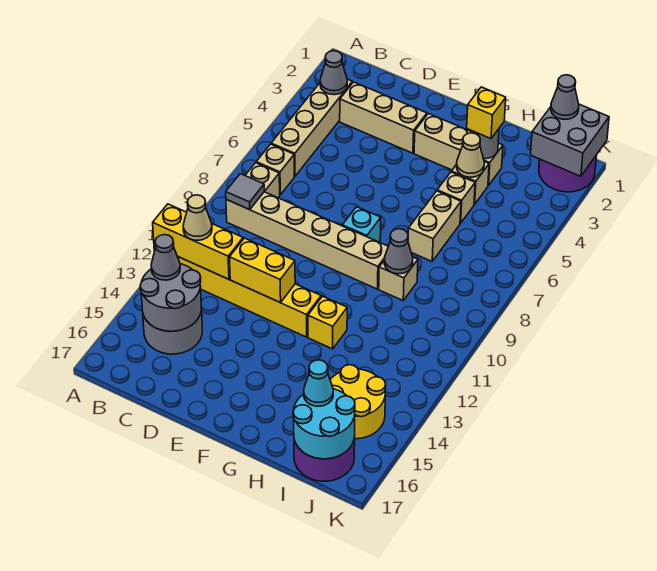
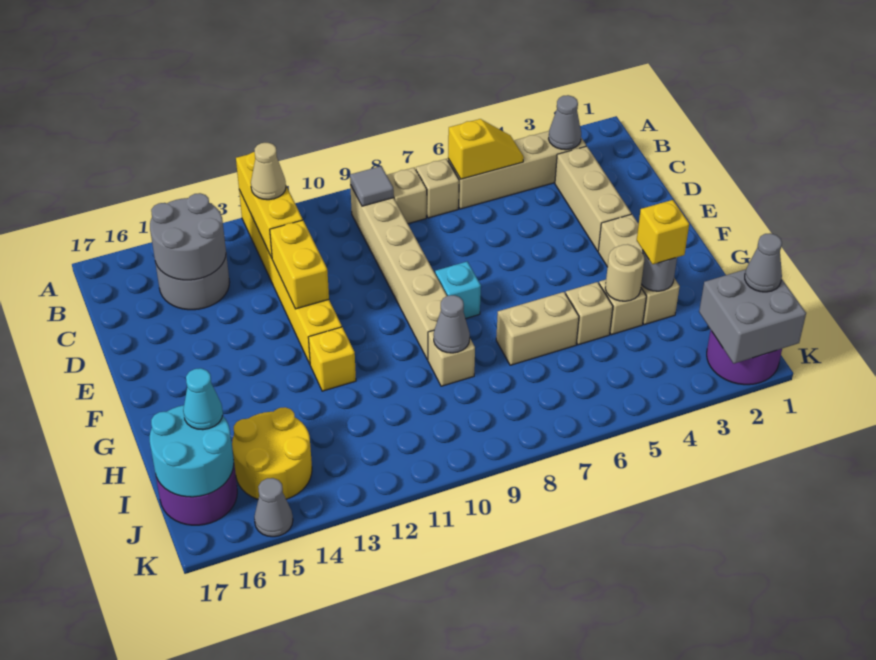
none -> yellow 1x2 slope [448,119,524,179]
grey 1x1 cone [151,235,180,280] -> grey 1x1 cone moved to [254,478,293,537]
tan 1x1 cone [457,133,484,177] -> tan 1x1 round brick [605,244,644,301]

